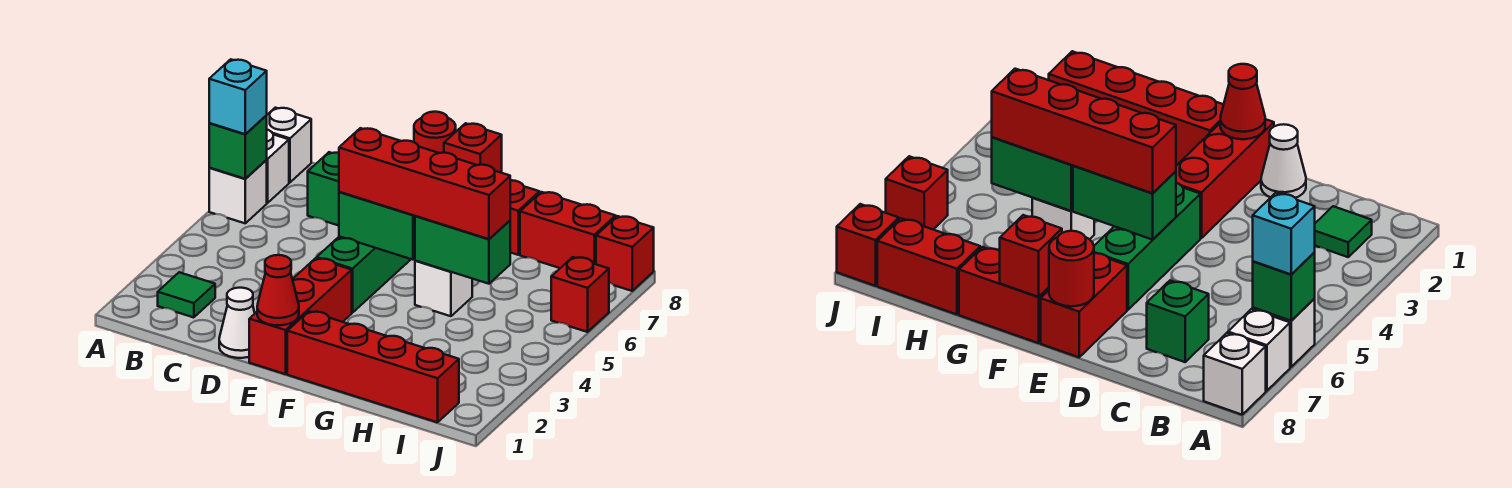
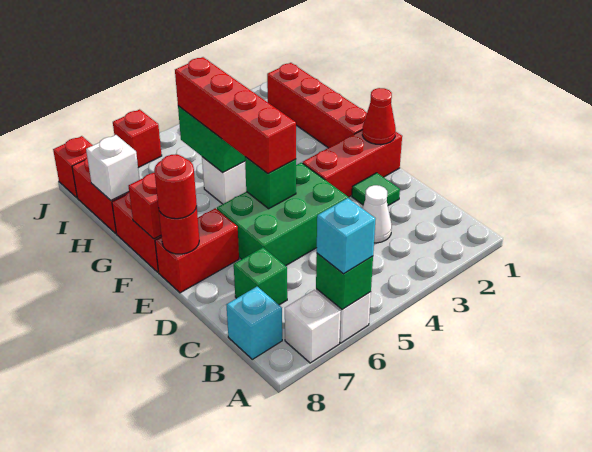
white 1x1 brick [267,108,311,182] -> white 1x1 brick moved to [86,135,140,200]
green 1x1 tile [158,272,215,318] -> green 1x1 tile moved to [352,173,400,206]
none -> cyan 1x1 brick [227,287,282,359]
white 1x1 cone [219,288,255,358] -> white 1x1 cone moved to [362,185,392,243]
green 1x3 brick [317,236,411,313] -> green 2x3 brick [217,163,348,266]
green 1x2 brick [339,192,415,260] -> green 1x1 brick [245,157,296,209]
none -> red 1x1 round brick [154,155,197,219]

